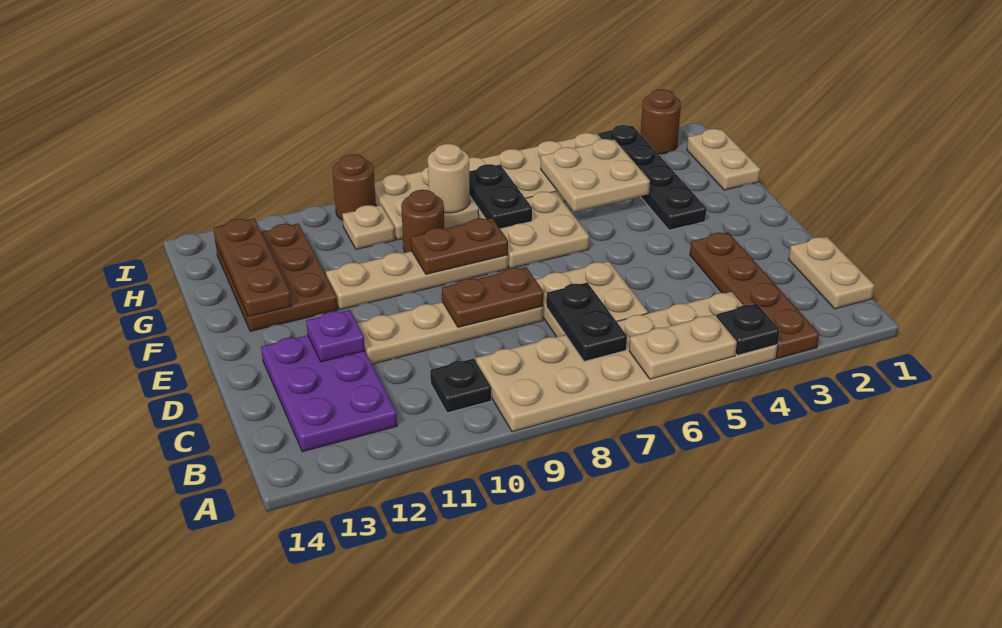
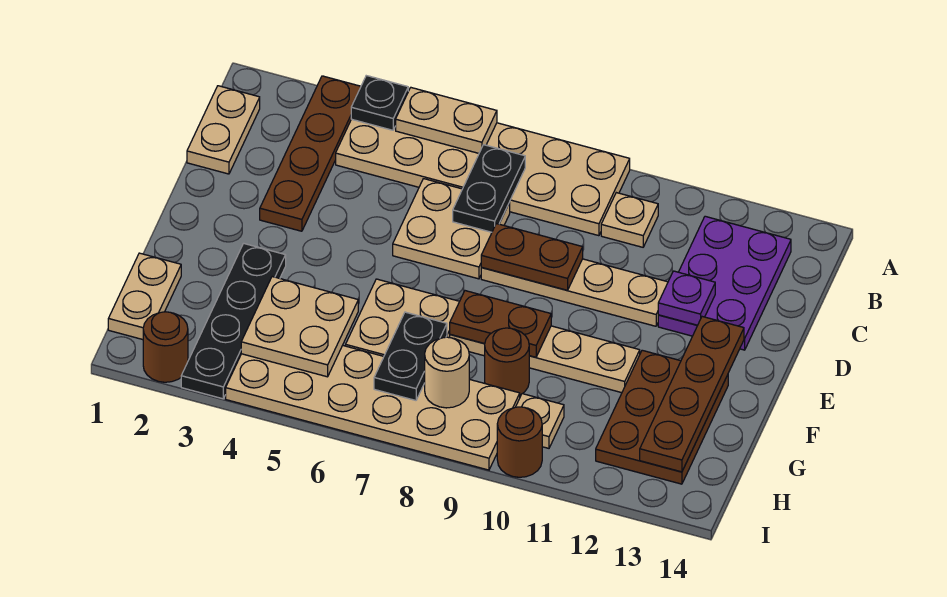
black 1x1 plate [430,358,491,413] -> tan 1x1 plate [601,193,658,247]
brown 1x3 plate [213,218,292,317] -> brown 1x4 plate [640,317,744,472]

